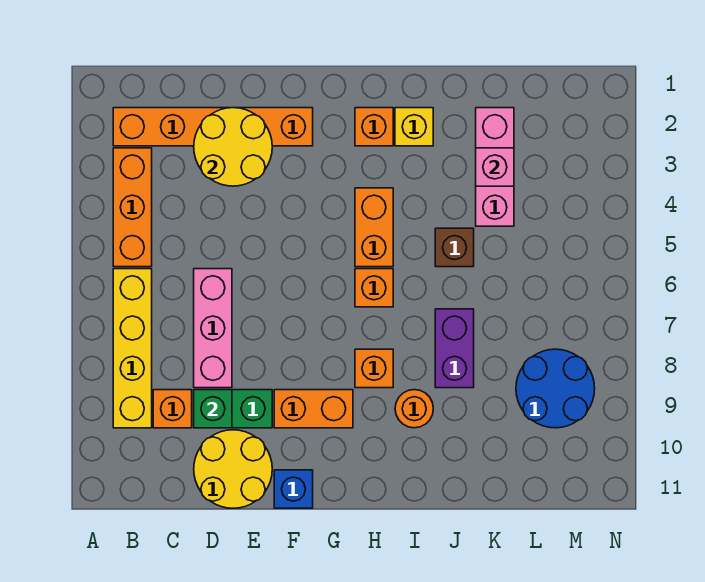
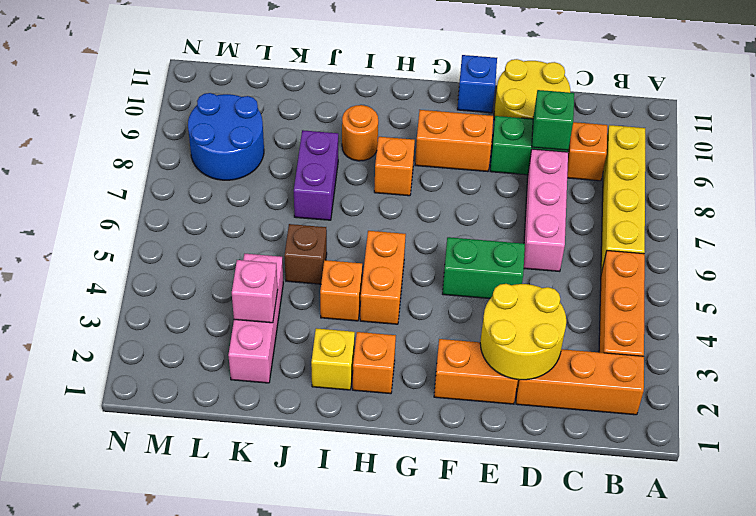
none -> green 1x2 brick [442,237,525,299]
orange 1x1 brick [355,269,393,307] -> orange 1x1 brick moved to [320,260,362,321]

